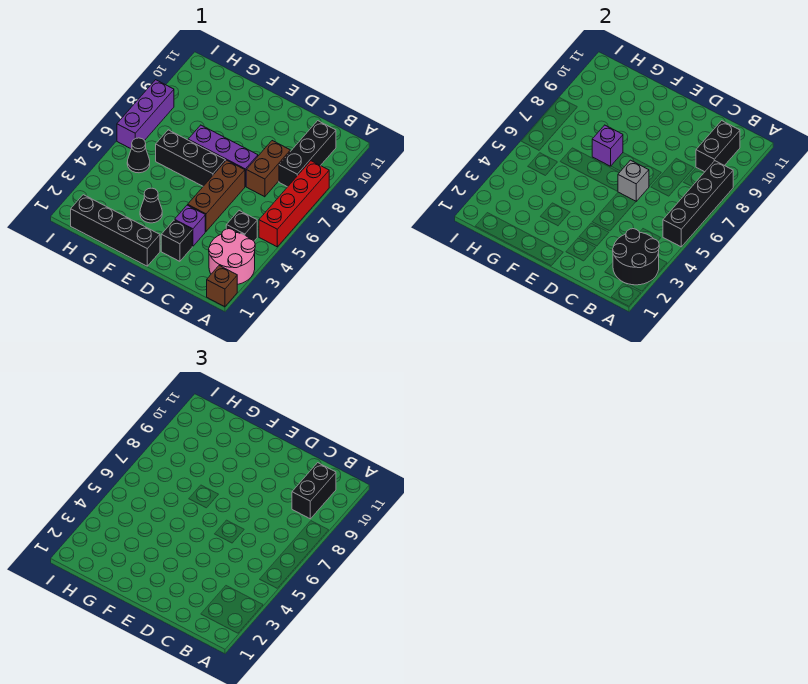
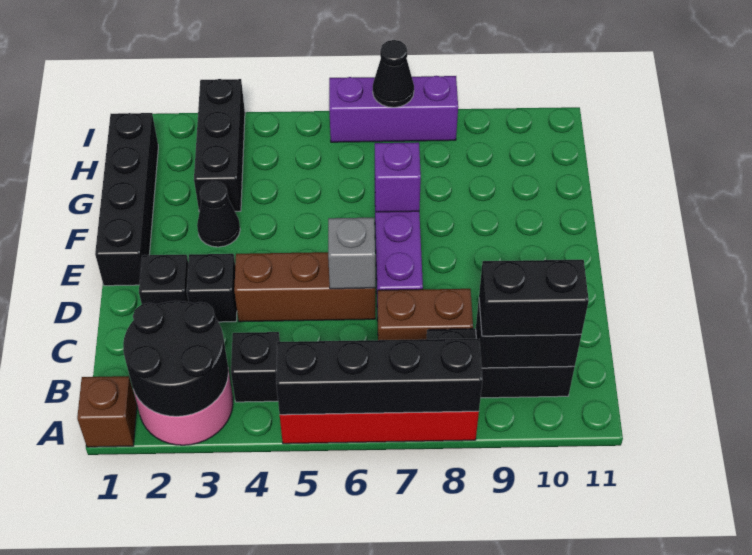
purple 1x1 brick [175,205,205,246] -> black 1x1 brick [187,254,237,322]
black 1x3 brick [156,130,225,186] -> black 1x3 brick moved to [194,79,245,212]
black 1x1 cone [127,138,150,173] -> black 1x1 cone moved to [373,40,414,107]

